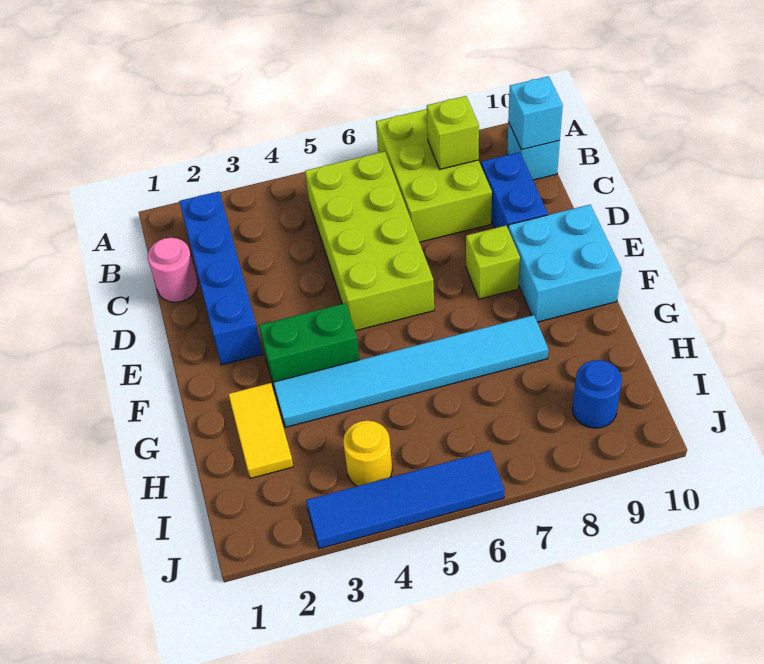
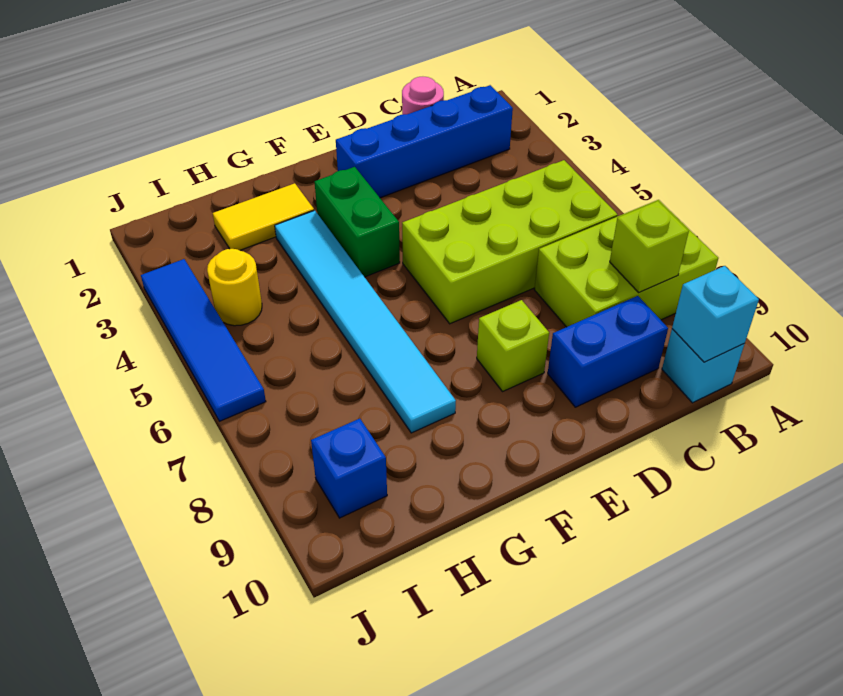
cyan 2x2 brick [508,205,622,322] -> none
blue 1x1 round brick [572,360,622,428] -> blue 1x1 brick [311,419,387,518]

